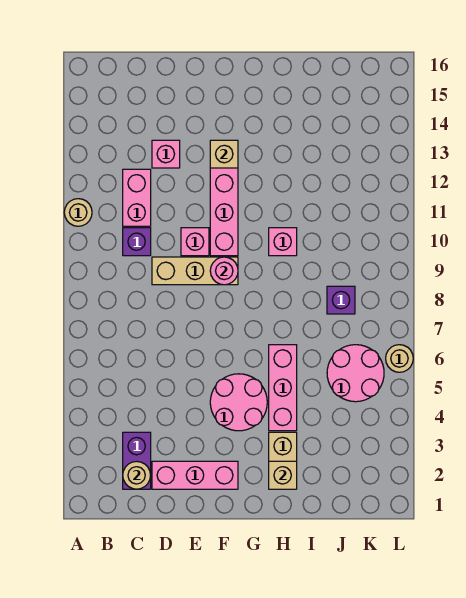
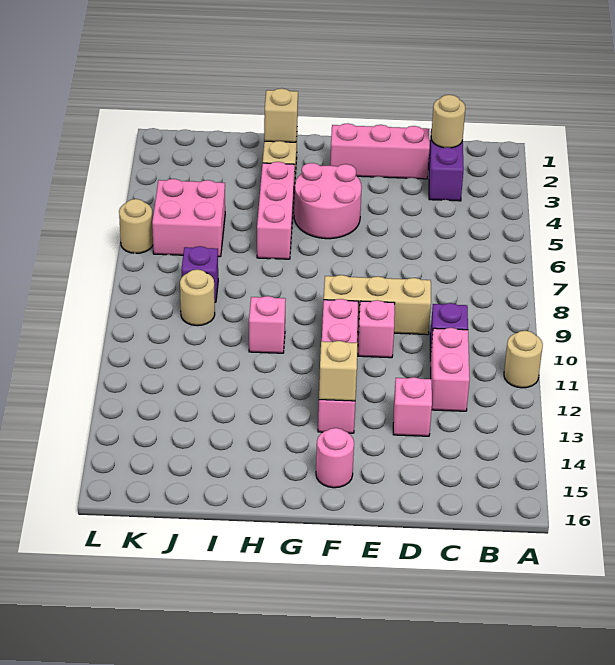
pink 1x1 round brick [210,257,238,285] -> pink 1x1 round brick moved to [316,428,354,488]
pink 2x2 round brick [327,345,384,402] -> pink 2x2 brick [152,179,225,257]
none -> tan 1x1 round brick [180,269,215,326]

